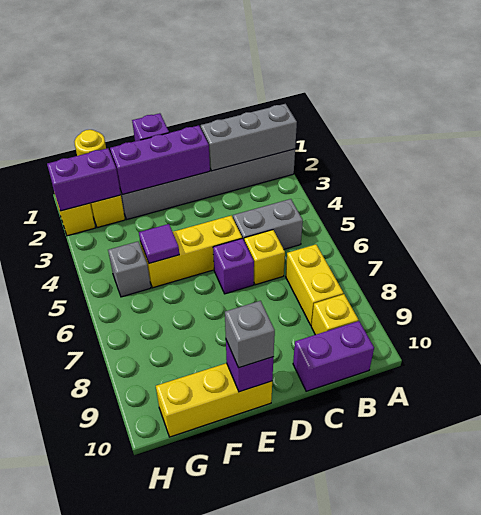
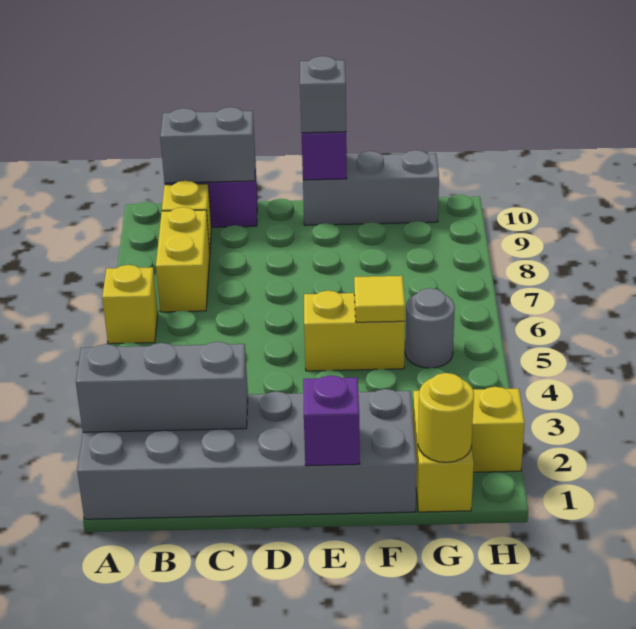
grey 1x2 brick [233,199,303,249] -> grey 1x2 brick moved to [160,107,255,183]
yellow 1x1 brick [244,230,285,285] -> yellow 1x1 brick moved to [102,265,158,344]
purple 1x3 brick [110,125,210,194] -> none
yellow 1x3 brick [140,216,242,288] -> yellow 1x2 brick [304,291,405,371]
purple 1x1 brick [213,238,254,294] -> none
yellow 1x3 brick [156,363,272,437] -> grey 1x3 brick [303,150,439,225]
purple 1x1 tile [139,224,179,263] -> yellow 1x1 tile [354,276,405,322]
purple 1x2 brick [47,148,121,211] -> none
grey 1x1 brick [108,242,151,297] -> grey 1x1 round brick [405,288,455,368]

